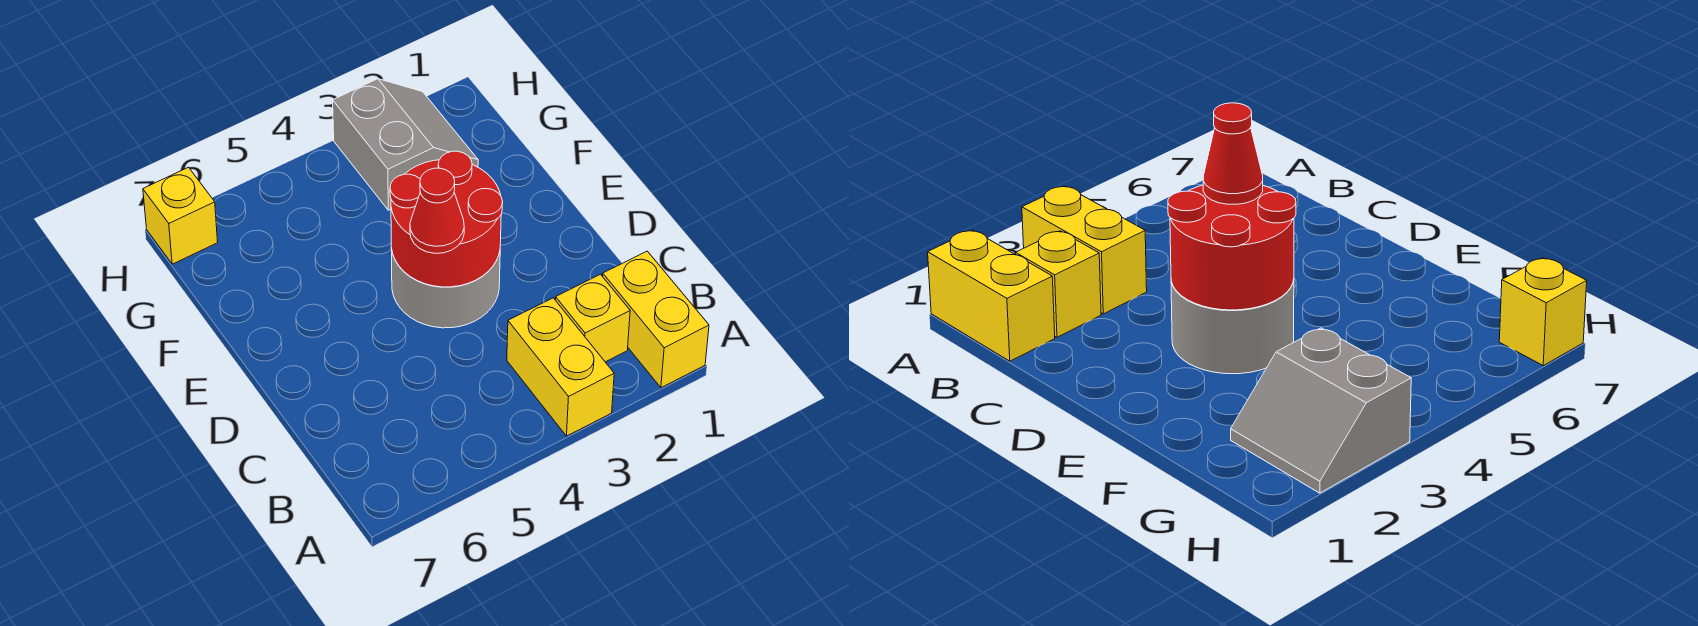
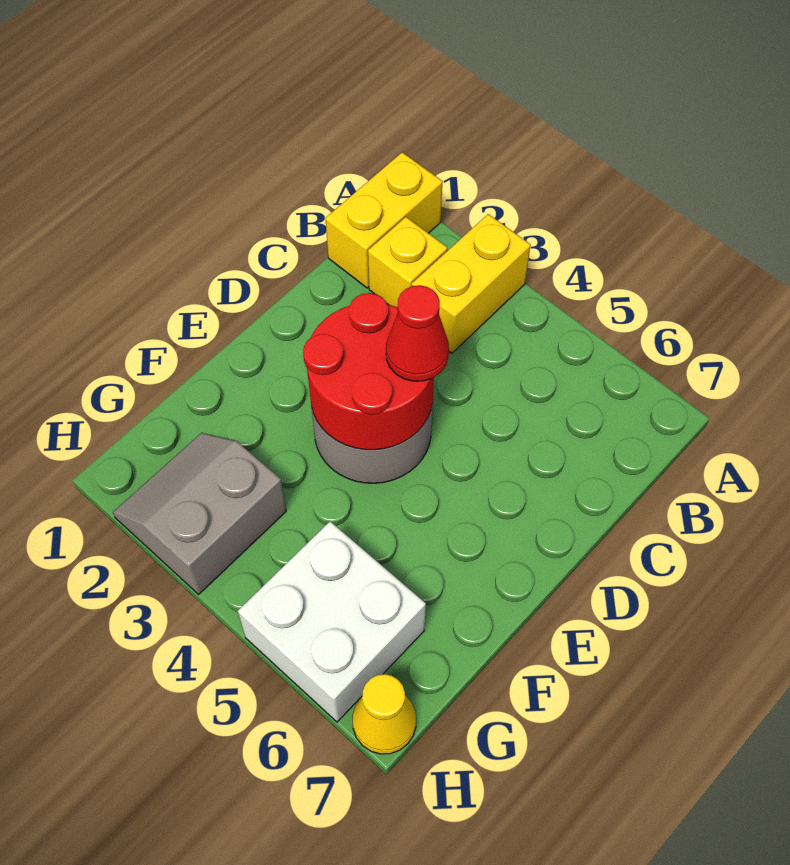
none -> white 2x2 brick [238,521,426,722]
yellow 1x1 brick [143,167,218,264] -> yellow 1x1 cone [352,674,416,754]

